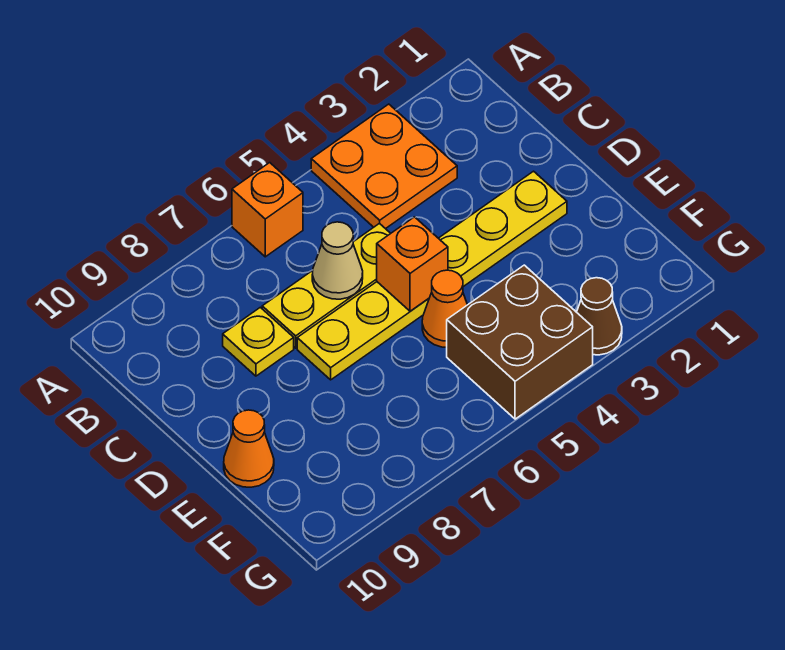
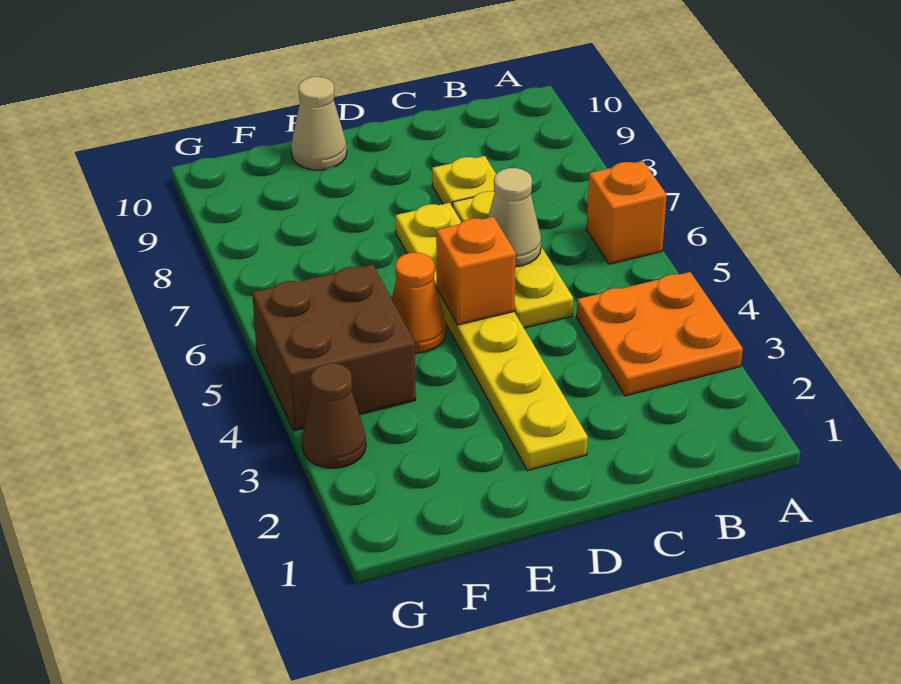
orange 1x1 cone [224,410,274,487] -> tan 1x1 cone [291,77,347,170]

